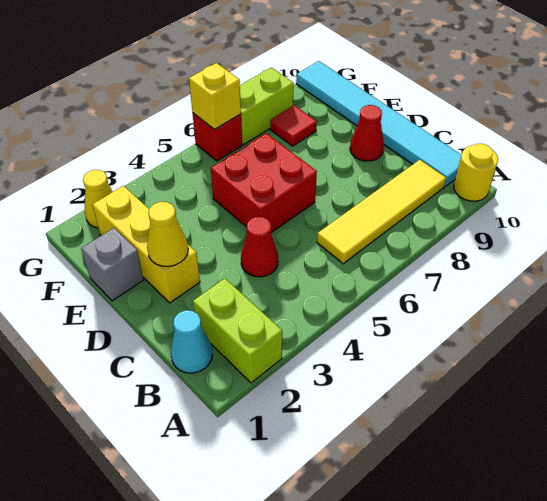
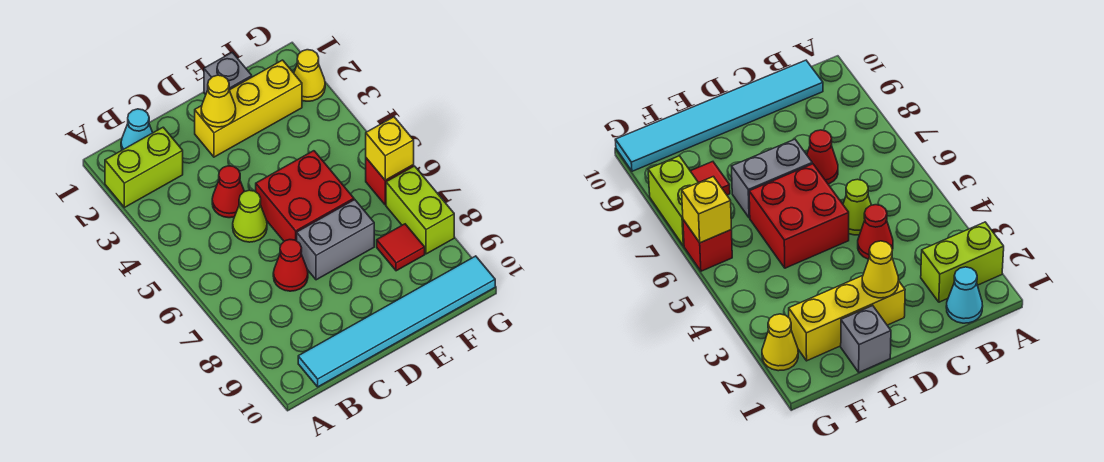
yellow 1x1 round brick [454,144,498,201] -> none
yellow 1x4 tile [317,160,446,264] -> none
none -> lime 1x1 cone [233,190,267,242]
none -> grey 1x2 brick [297,200,374,280]
red 1x1 cone [350,105,384,161] -> red 1x1 cone moved to [273,240,308,291]

